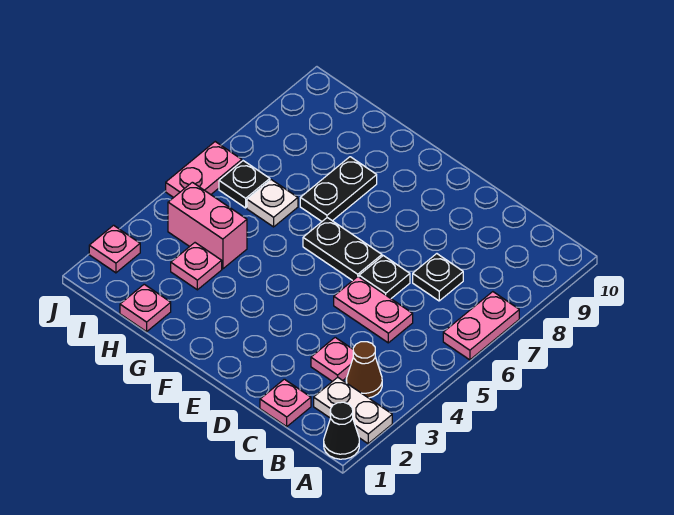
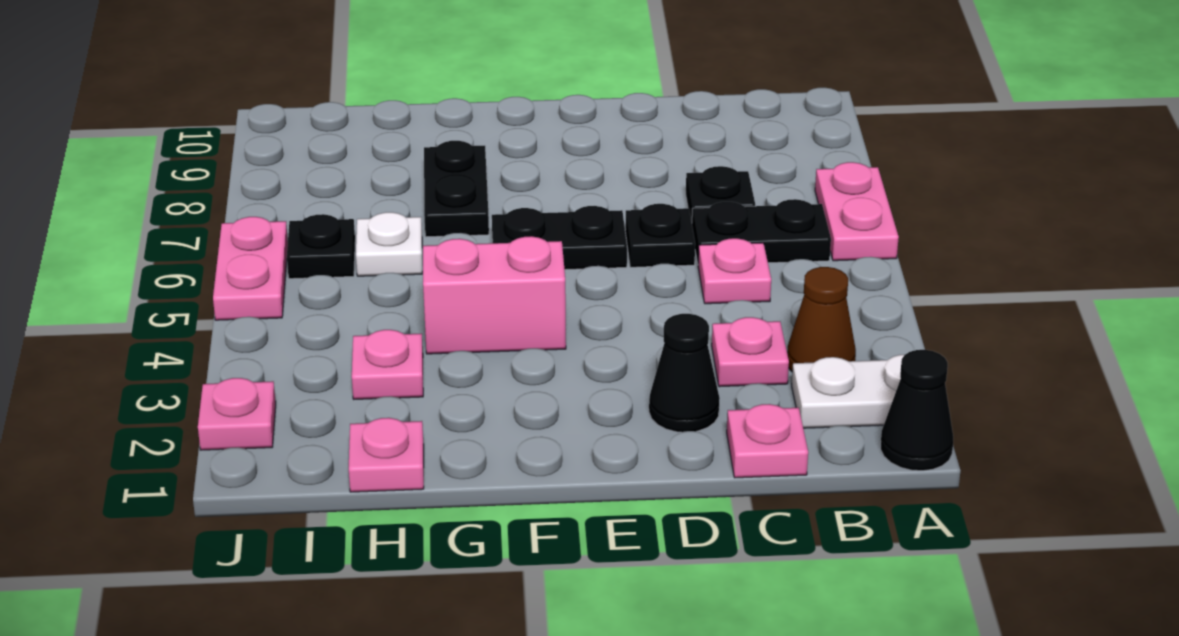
none -> black 1x2 plate [692,199,831,263]
pink 1x2 plate [334,277,413,343] -> pink 1x1 plate [698,238,771,304]
none -> black 1x1 cone [649,314,720,432]
pink 1x2 brick [168,182,247,269] -> pink 1x2 brick moved to [423,236,566,354]

